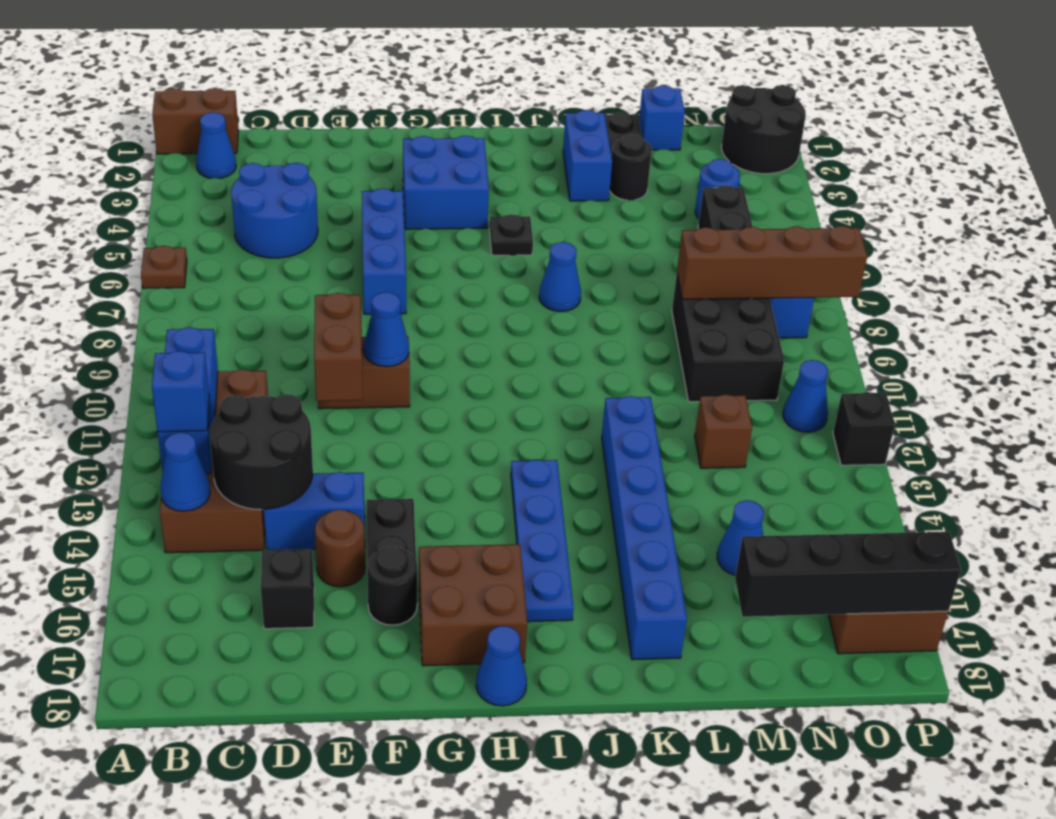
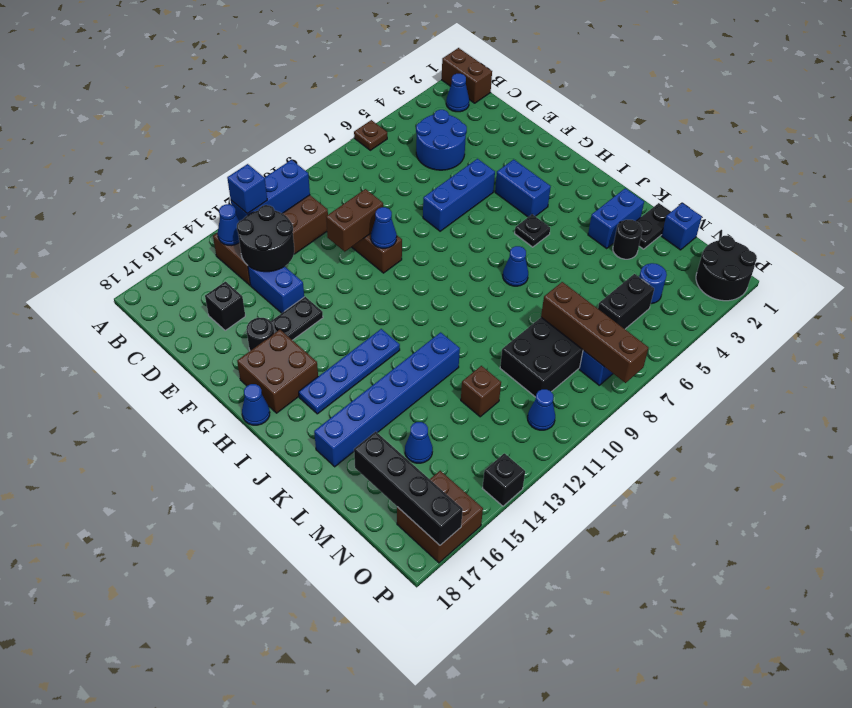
brown 1x1 round brick [315,509,365,587] -> none
blue 2x2 brick [403,136,489,229] -> blue 1x2 brick [495,159,551,217]
black 1x1 brick [833,392,895,465] -> black 1x1 brick moved to [483,453,525,506]

